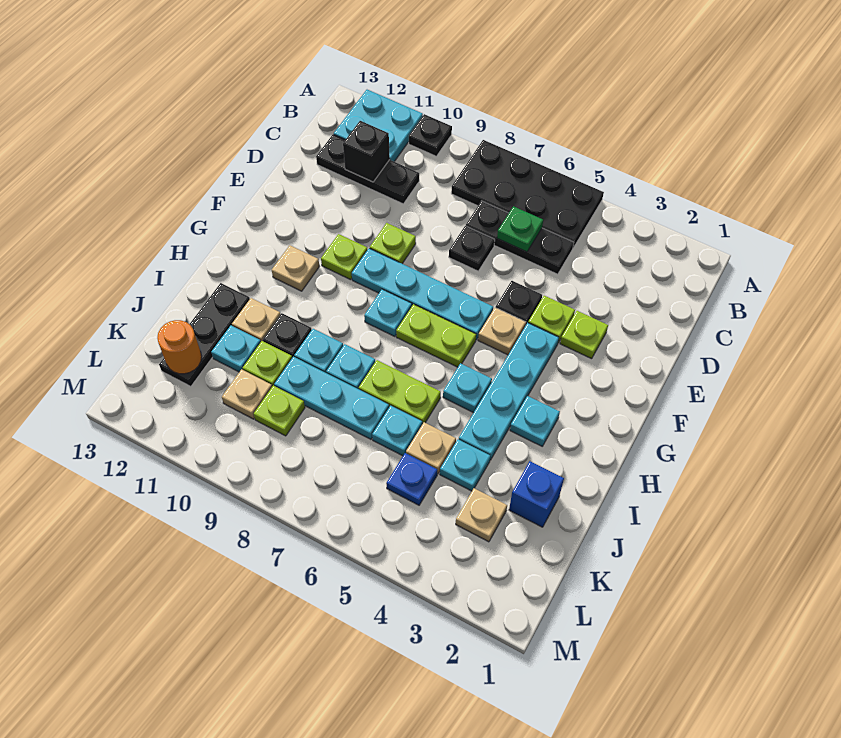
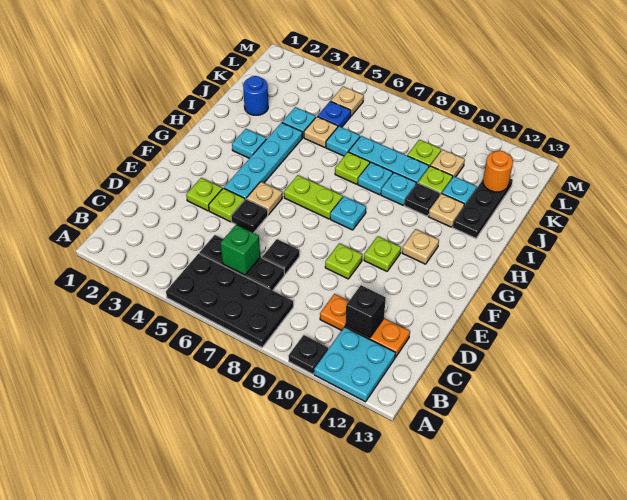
green 1x1 plate [497,206,543,252] -> green 1x1 brick [221,225,260,275]
black 1x3 plate [316,134,419,204] -> orange 1x3 plate [320,294,410,357]
cyan 1x4 plate [352,248,493,340] -> none
cyan 1x1 plate [443,363,492,413] -> none
lime 1x2 plate [359,360,441,424] -> lime 1x1 plate [335,152,370,184]
blue 1x1 brick [509,461,564,527] -> blue 1x1 round brick [243,76,268,115]
tan 1x1 plate [456,488,507,542] -> tan 1x1 plate moved to [331,86,364,116]

